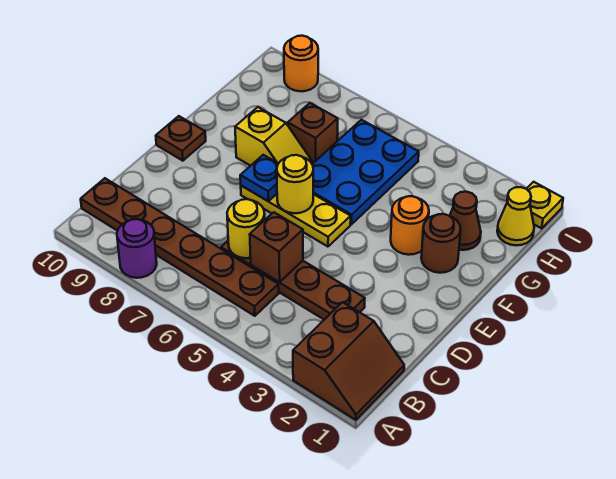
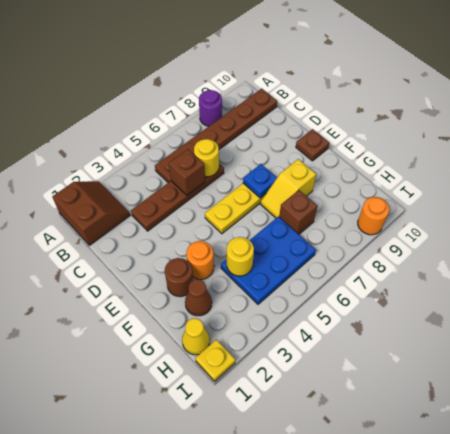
brown 2x2 slope [293,302,404,420] -> brown 2x2 slope turned to [52,181,130,245]
yellow 1x1 round brick [277,155,313,213] -> yellow 1x1 round brick moved to [227,237,254,276]
blue 2x3 plate [312,120,419,224] -> blue 2x3 plate turned to [221,216,316,304]

